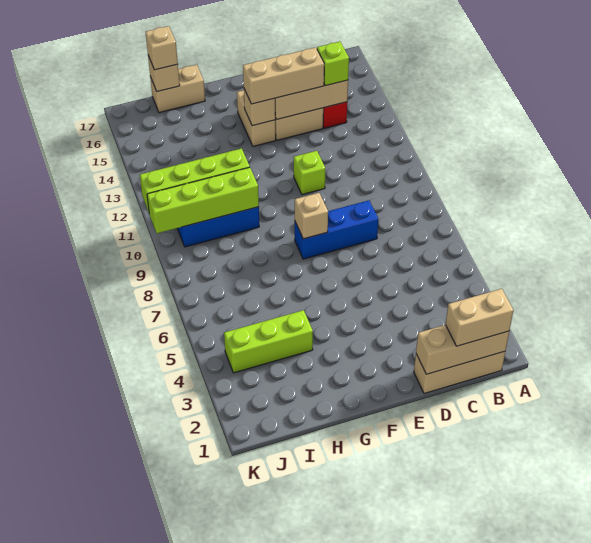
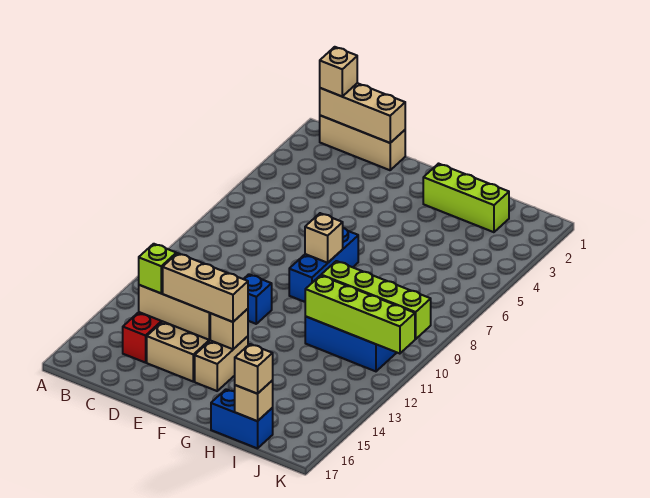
tan 1x2 brick [445,289,513,346] -> tan 1x1 brick [320,47,357,96]
blue 1x3 brick [294,200,378,259] -> blue 1x3 brick turned to [289,228,358,302]
lime 1x1 brick [294,151,325,195] -> blue 1x1 brick [244,274,272,324]
lime 1x3 brick [224,310,313,373] -> lime 1x3 brick moved to [423,164,509,232]
tan 1x2 brick [150,65,205,113] -> blue 1x2 brick [211,389,273,448]

